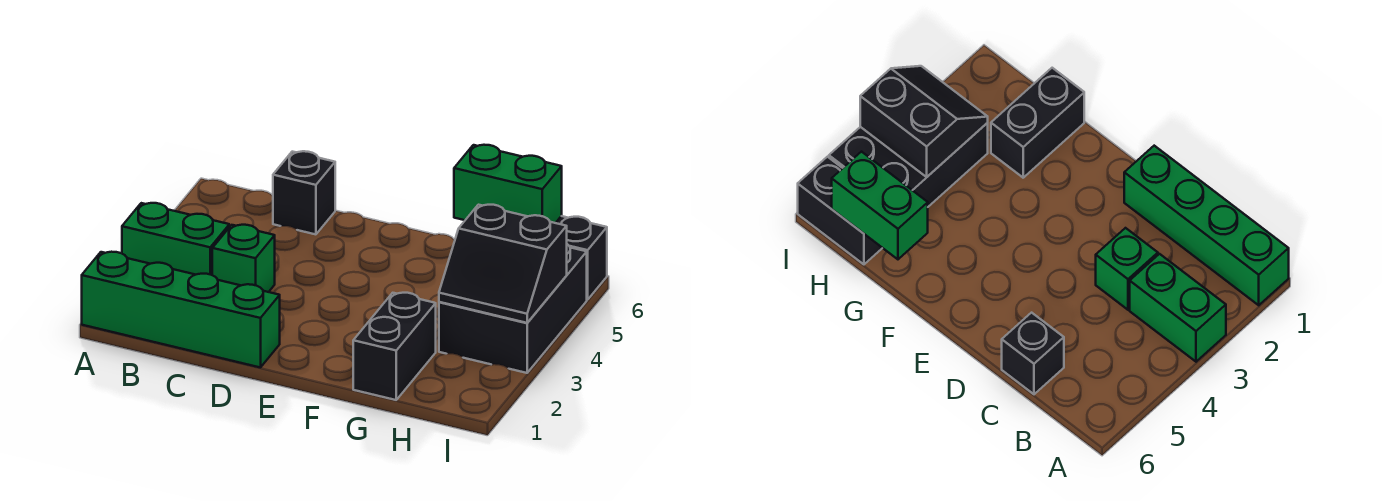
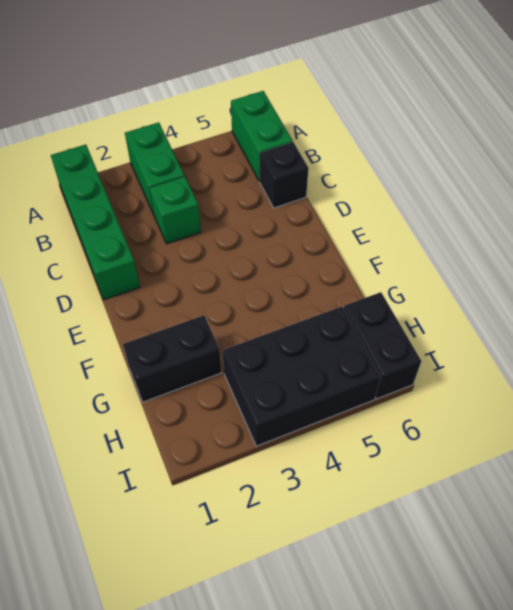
green 1x2 brick [454,145,562,223] -> green 1x2 brick moved to [231,91,293,181]
black 2x2 slope [439,205,567,323] -> none

